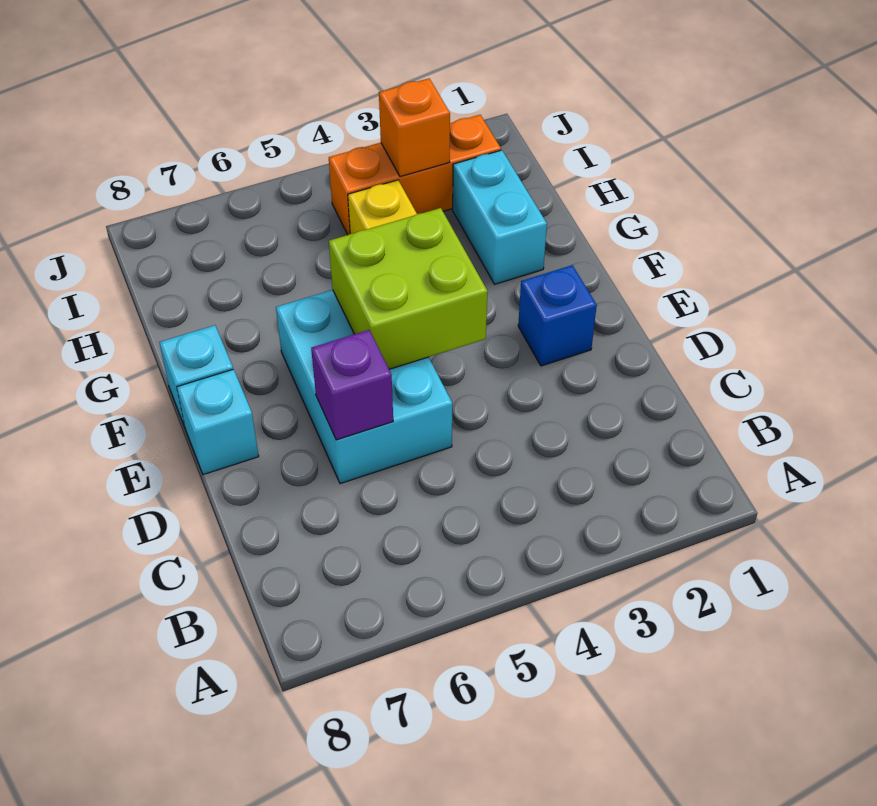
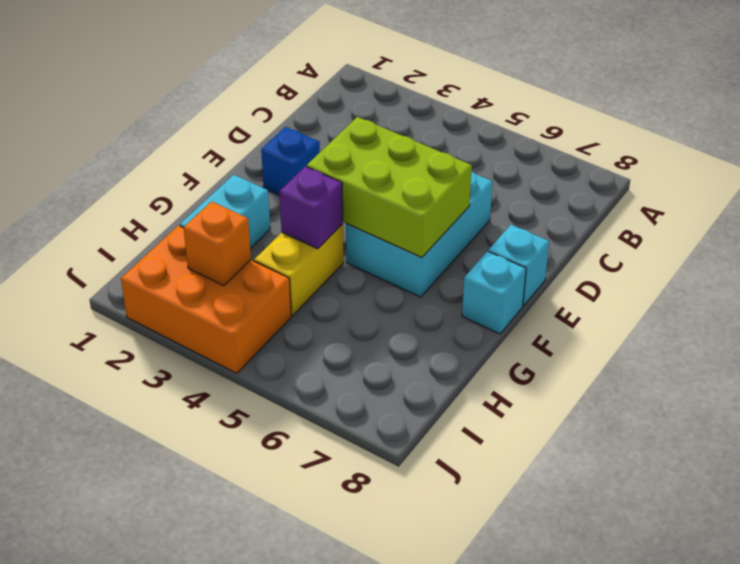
purple 1x1 brick [311,330,393,440] -> purple 1x1 brick moved to [280,166,343,249]
lime 2x2 brick [329,208,488,369] -> lime 2x3 brick [307,117,472,257]
orange 1x3 brick [329,115,501,235] -> orange 2x3 brick [121,226,291,373]

